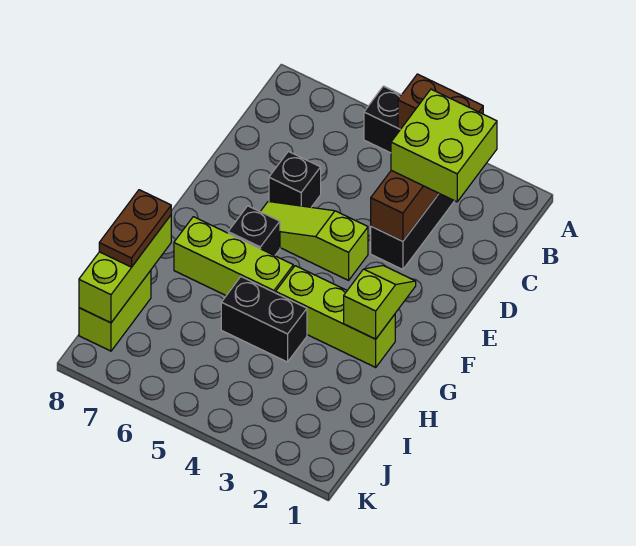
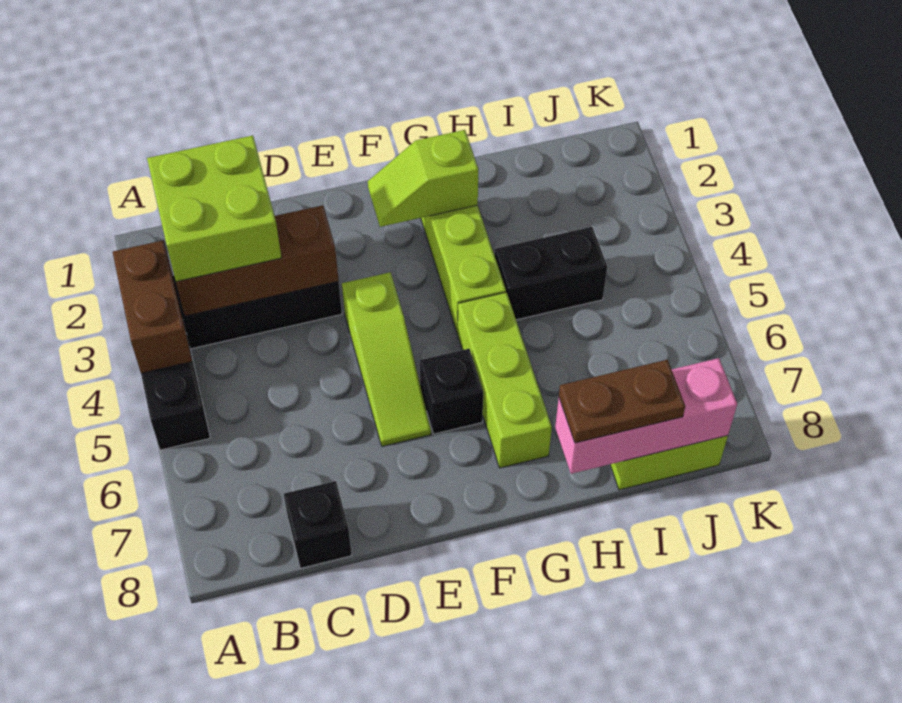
black 1x1 brick [269,151,321,207] -> black 1x1 brick moved to [284,481,352,568]
black 1x2 brick [221,277,307,362] -> black 1x2 brick turned to [494,227,607,320]
lime 1x3 brick [79,215,171,323] -> pink 1x3 brick [555,358,737,474]

